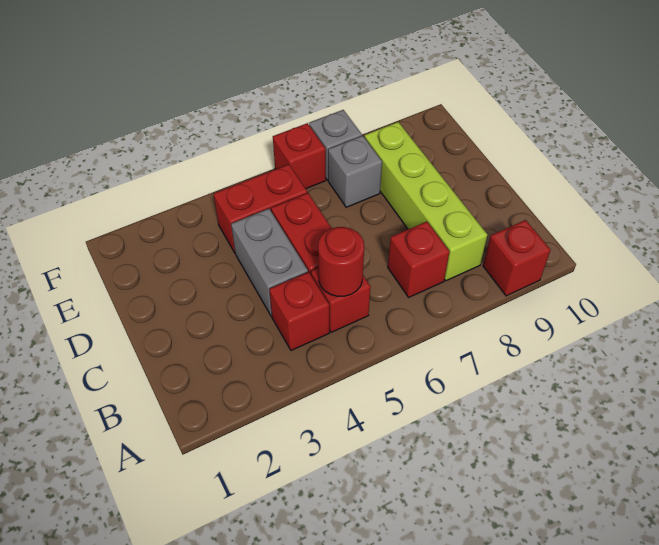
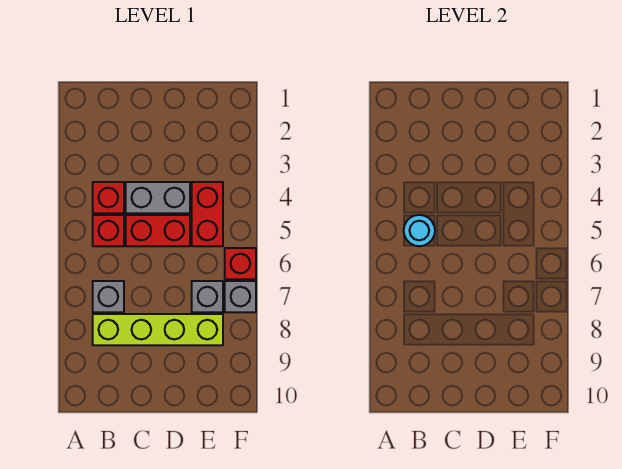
red 1x1 brick [483,220,551,296] -> none
red 1x1 round brick [318,227,364,296] -> cyan 1x1 round brick [404,215,435,246]
red 1x1 brick [388,222,450,297] -> grey 1x1 brick [93,281,124,312]

